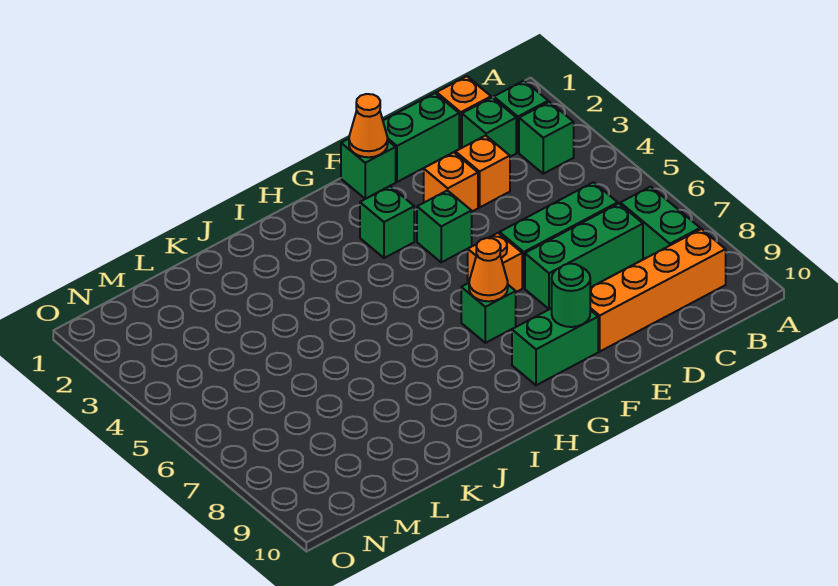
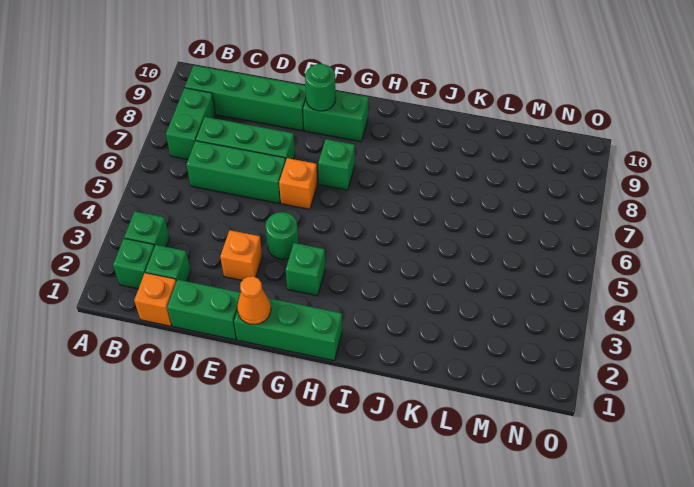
orange 1x4 brick [590,229,726,351] -> green 1x4 brick [185,65,306,131]
orange 1x1 brick [455,136,510,207] -> none
green 1x1 brick [341,139,396,199] -> green 1x3 brick [234,298,342,360]
green 1x1 brick [417,190,472,262] -> green 1x1 round brick [266,212,298,259]
orange 1x1 cone [469,238,508,301] -> none

